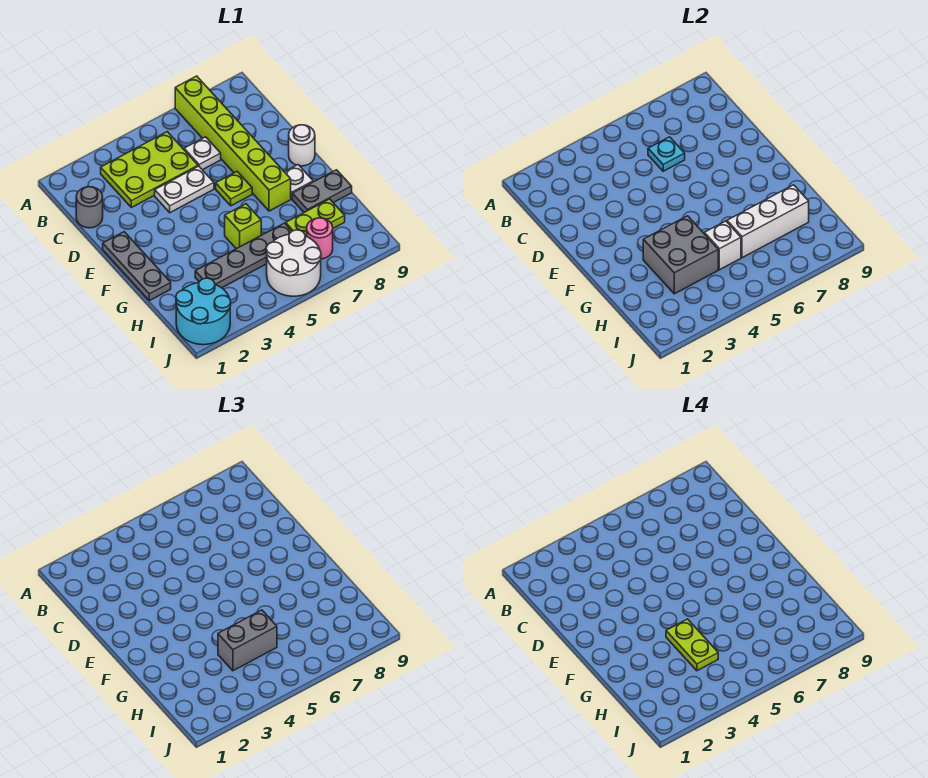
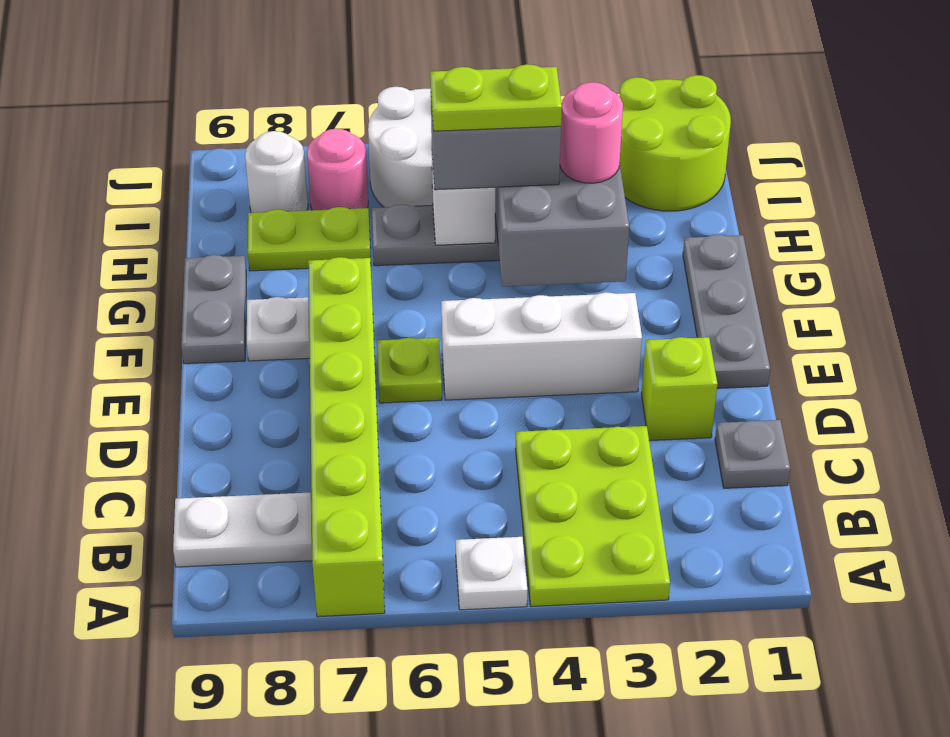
lime 2x3 plate [101,132,198,207] -> lime 2x3 plate turned to [516,426,670,606]
grey 1x1 round brick [76,187,103,228] -> grey 1x1 plate [715,420,790,488]
white 1x1 plate [184,137,221,170] -> white 1x1 plate moved to [456,537,527,610]
cyan 1x1 plate [648,137,685,171] -> none
white 1x2 plate [155,166,214,213] -> white 1x2 plate moved to [173,493,312,567]
white 1x1 round brick [289,125,315,166] -> white 1x1 round brick moved to [245,131,308,213]
lime 1x2 plate [666,619,718,671] -> lime 1x2 plate turned to [430,64,562,131]
lime 1x1 brick [225,204,261,249] -> lime 1x1 brick moved to [641,337,717,441]
grey 1x2 plate [292,170,352,212] -> grey 1x2 plate turned to [181,255,246,364]
none -> pink 1x1 round brick [560,82,623,183]
white 1x3 brick [727,185,809,258] -> white 1x3 brick moved to [441,292,642,400]
cyan 2x2 round brick [176,278,231,345] -> lime 2x2 round brick [620,75,731,211]

